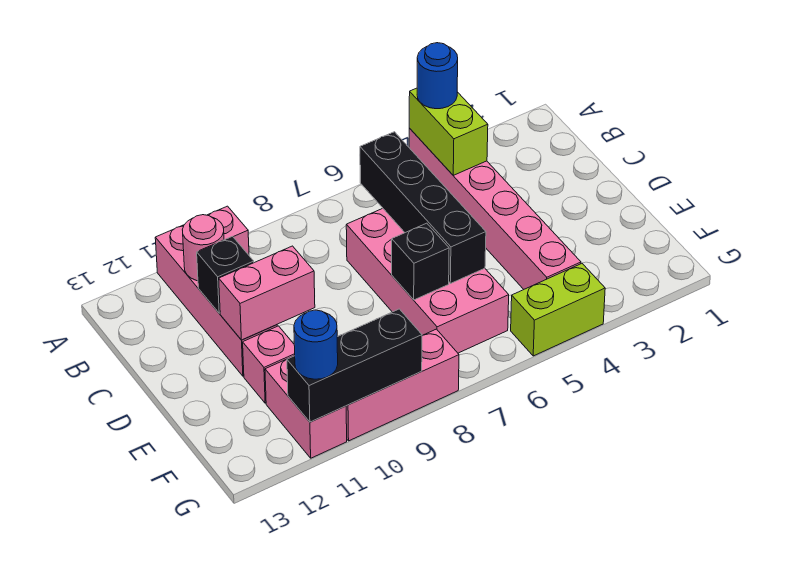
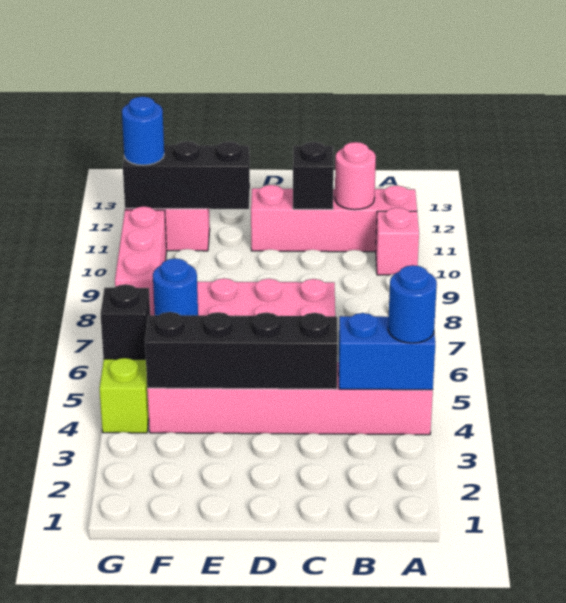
lime 1x2 brick [409,88,488,175] -> blue 1x2 brick [339,313,435,390]
black 1x4 brick [360,132,486,284] -> black 1x4 brick moved to [145,312,338,389]
pink 1x2 brick [219,246,315,340] -> none
black 1x1 brick [392,223,449,300] -> black 1x1 brick moved to [101,284,150,359]
pink 1x1 brick [243,326,295,403] -> none
none -> blue 1x1 round brick [153,258,198,315]
black 1x3 brick [287,309,422,422] -> black 1x3 brick turned to [123,141,250,209]

